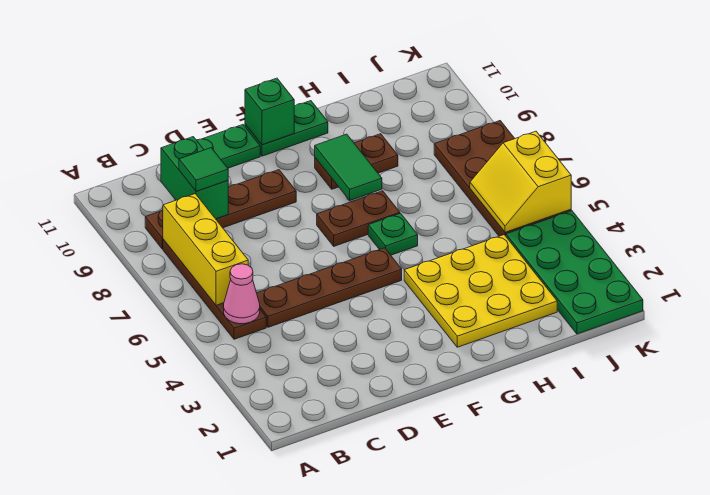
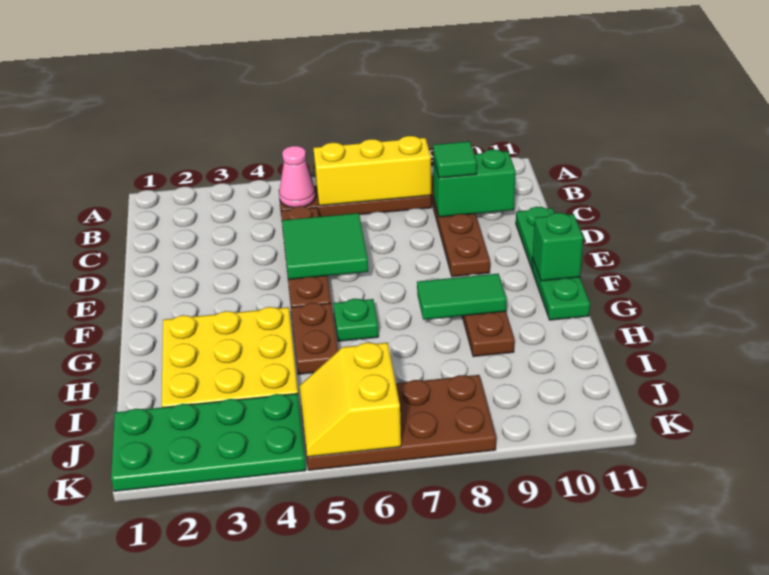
none -> green 2x2 tile [282,213,368,280]
brown 1x2 plate [317,191,400,246] -> brown 1x2 plate moved to [291,303,338,374]
yellow 2x2 slope [470,131,571,232] -> yellow 2x2 slope turned to [300,343,401,457]

